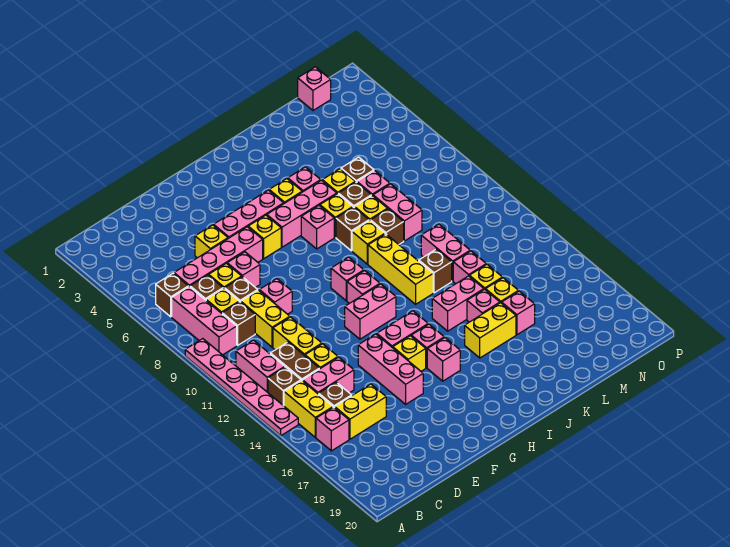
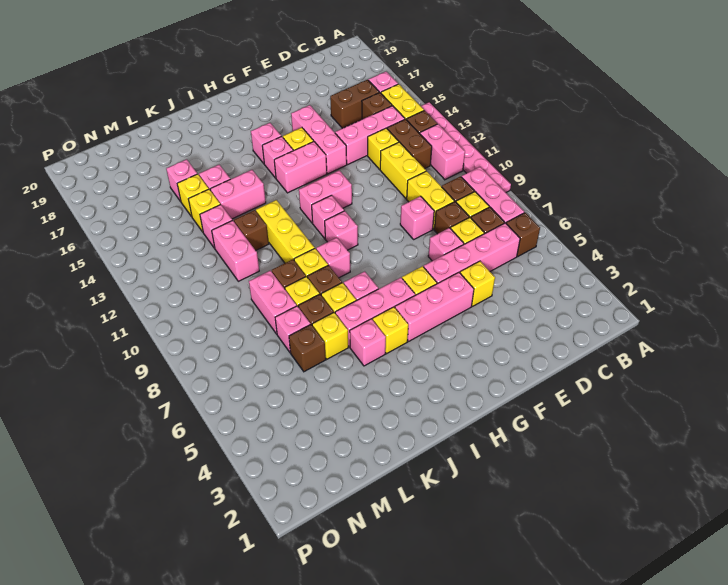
pink 1x2 brick [303,357,354,394] -> pink 1x3 brick [335,106,405,164]
yellow 1x2 brick [335,384,386,439] -> brown 1x2 brick [330,80,379,128]
yellow 1x2 brick [465,303,516,358] -> none
pink 1x1 brick [298,67,331,110] -> pink 1x1 brick moved to [316,238,350,278]

